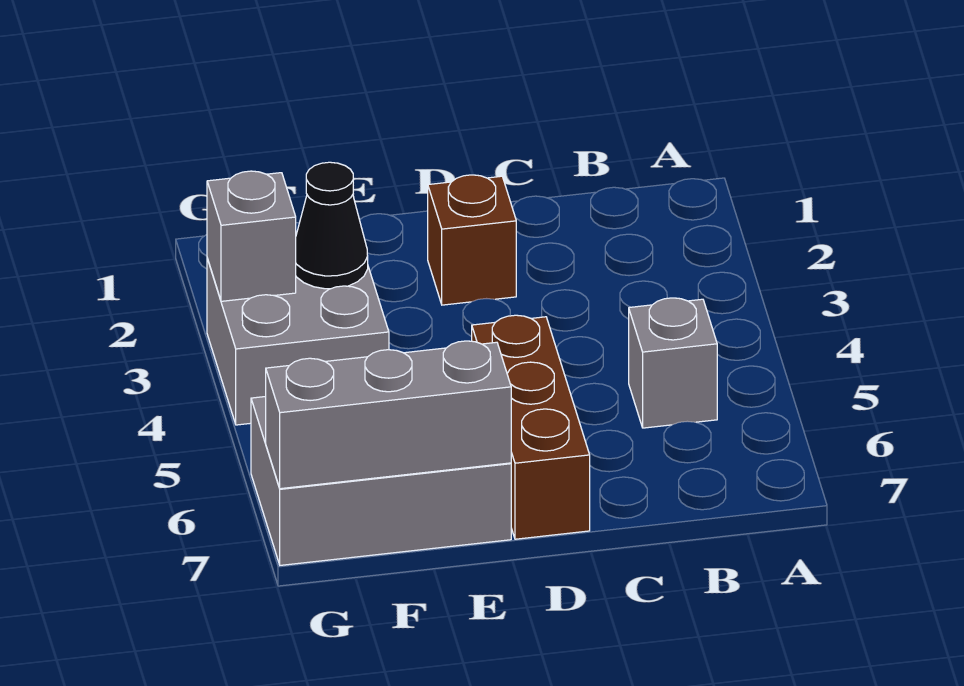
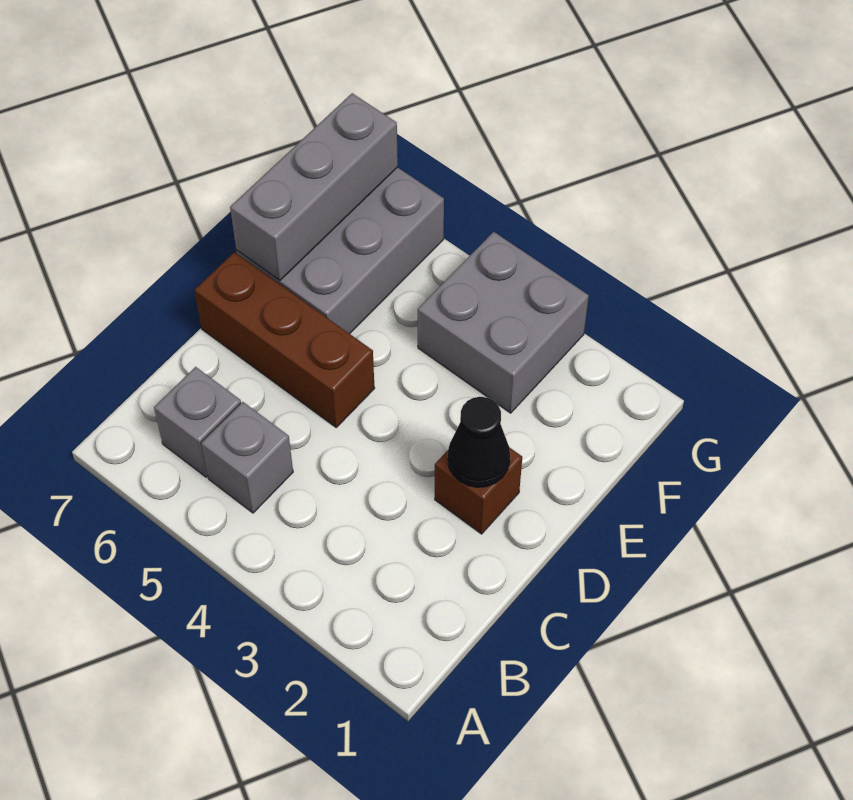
black 1x1 cone [296,162,368,289] -> black 1x1 cone moved to [448,397,510,487]
grey 1x1 brick [207,171,296,301] -> grey 1x1 brick moved to [154,367,241,477]

